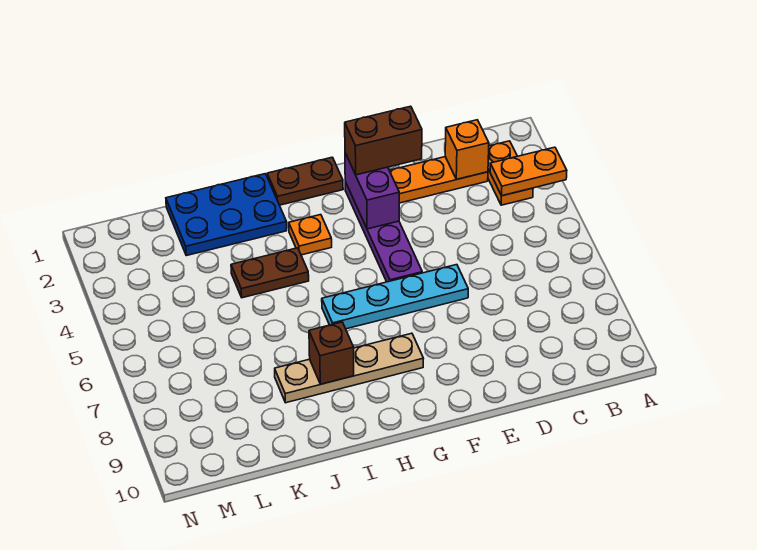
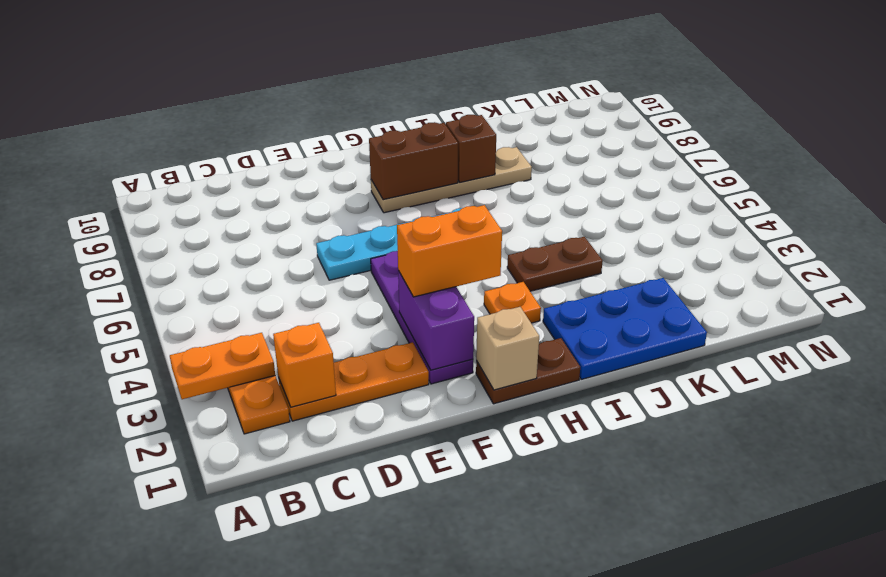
brown 1x2 brick [345,106,422,175] -> brown 1x2 brick moved to [369,122,458,200]
none -> orange 1x2 brick [397,205,502,297]
none -> tan 1x1 brick [476,307,539,390]

